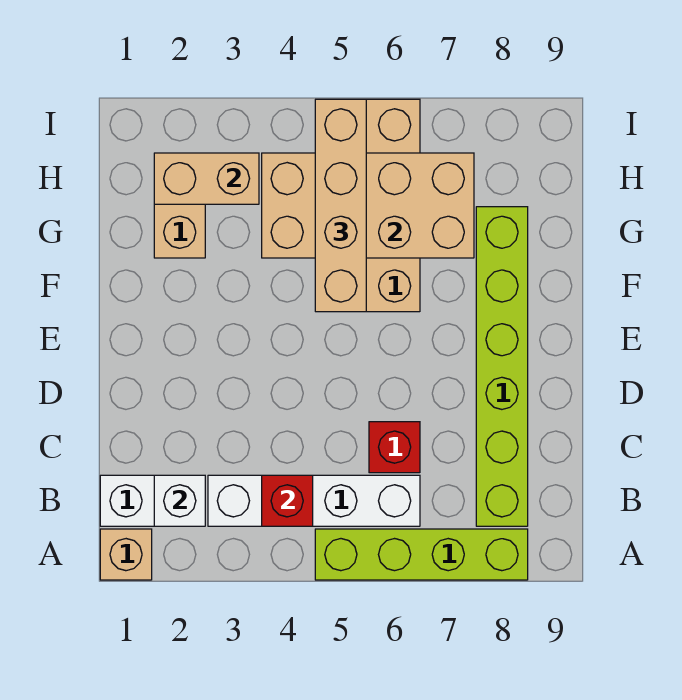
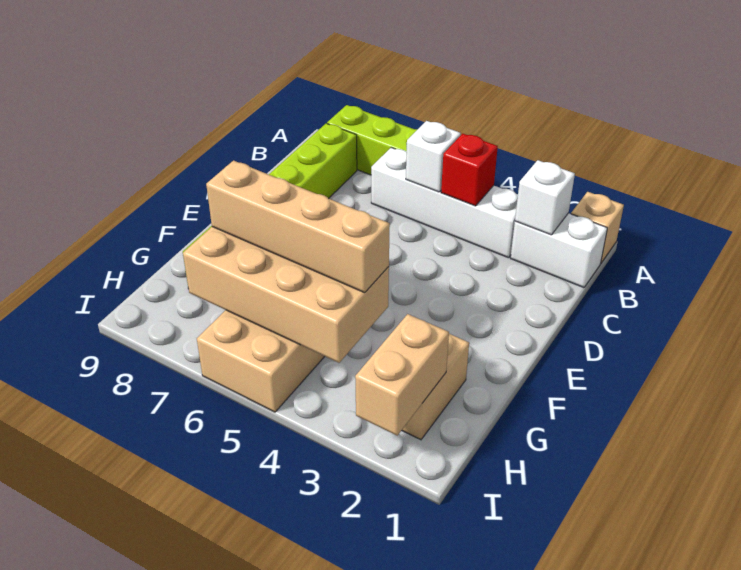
none -> white 1x1 brick [406,121,461,192]
red 1x1 brick [369,422,420,473] -> none
tan 1x4 brick [315,99,366,312] -> tan 1x4 brick turned to [206,161,390,293]
tan 1x2 brick [154,153,259,204] -> tan 1x2 brick turned to [355,314,449,435]

